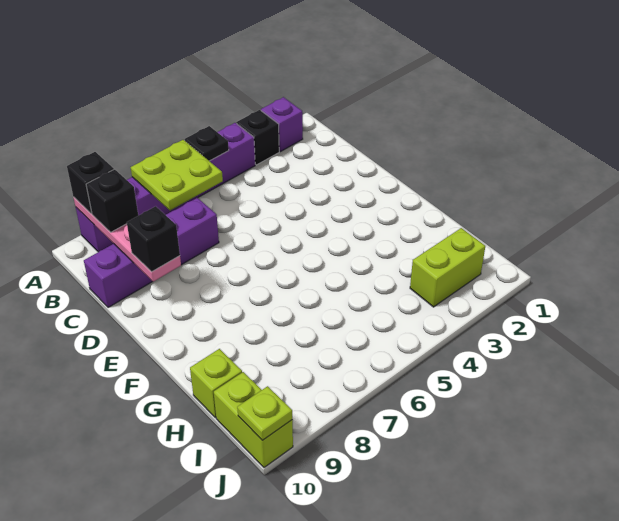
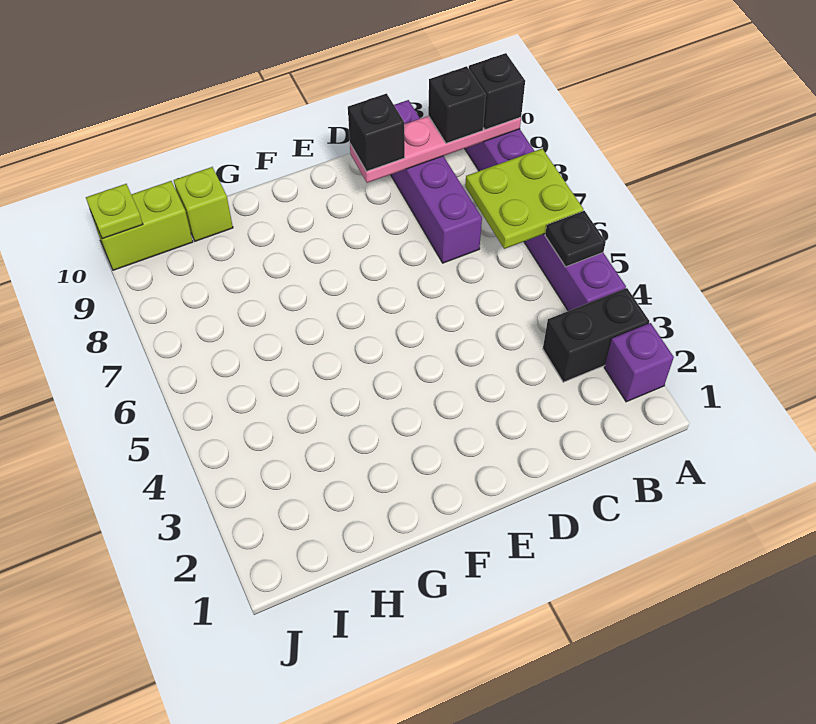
black 1x1 brick [236,110,279,165] -> black 1x2 brick [543,288,649,382]
lime 1x2 brick [410,228,485,307] -> none

